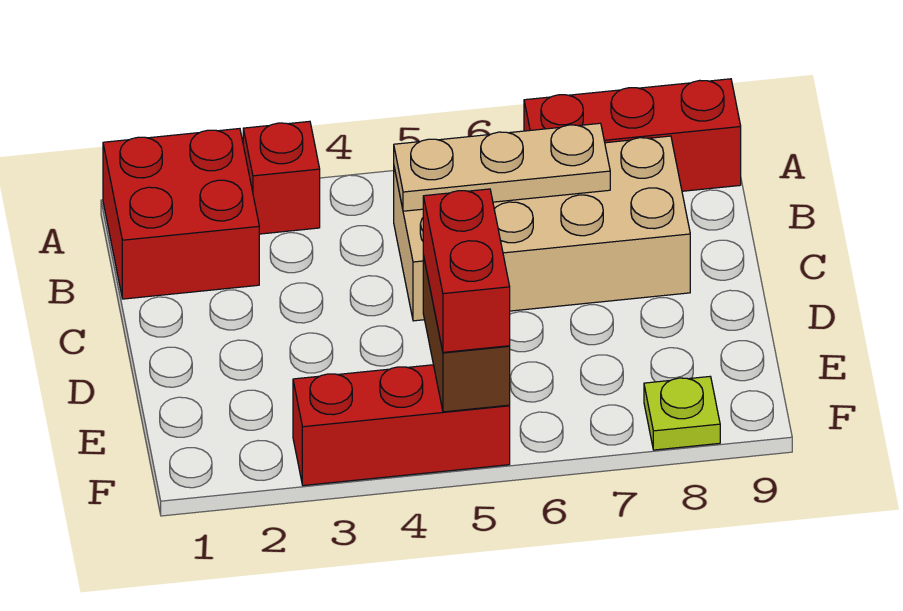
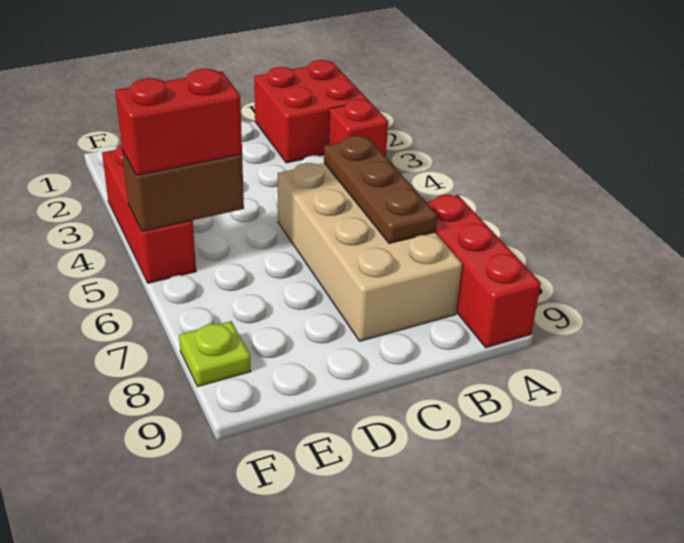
tan 1x3 plate [394,123,610,211] -> brown 1x3 plate [324,136,437,243]

